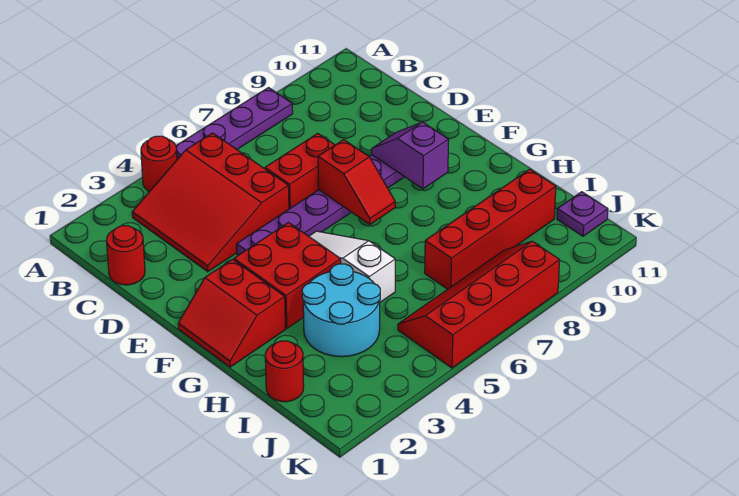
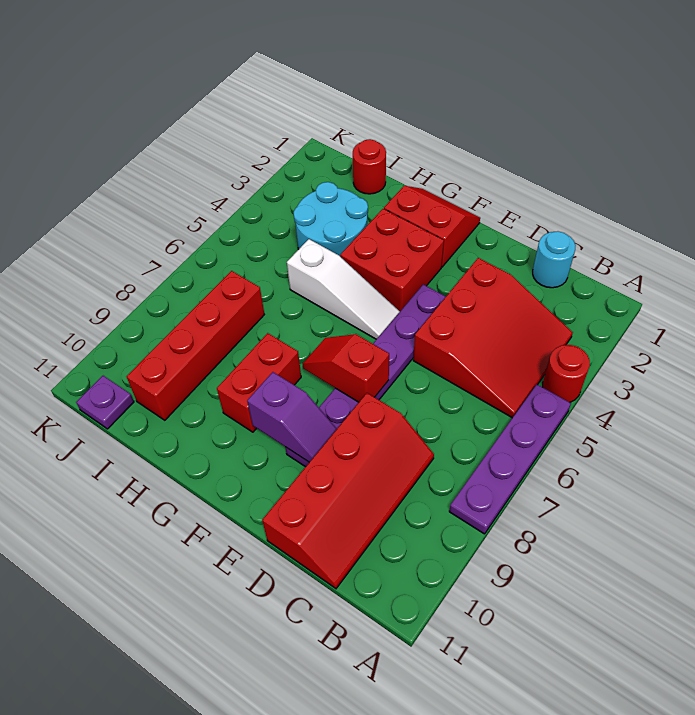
red 3x3 slope [132,133,289,272] -> red 3x3 slope turned to [413,258,573,418]
red 1x1 round brick [107,226,145,285] -> cyan 1x1 round brick [533,231,576,288]
red 1x2 brick [265,133,335,209] -> red 1x2 brick moved to [217,333,301,432]
red 2x4 slope [398,241,560,368] -> red 2x4 slope moved to [262,393,434,588]

